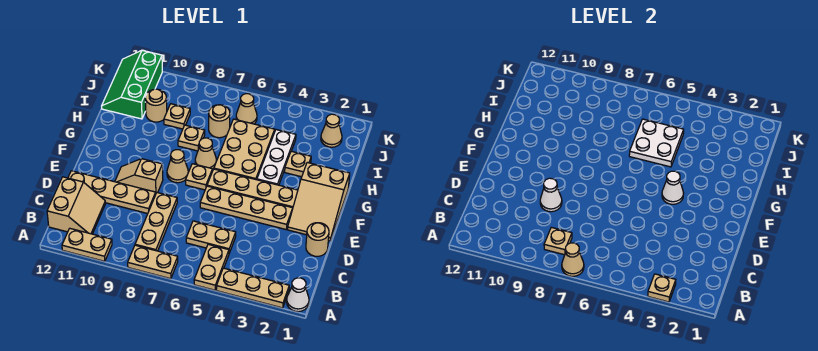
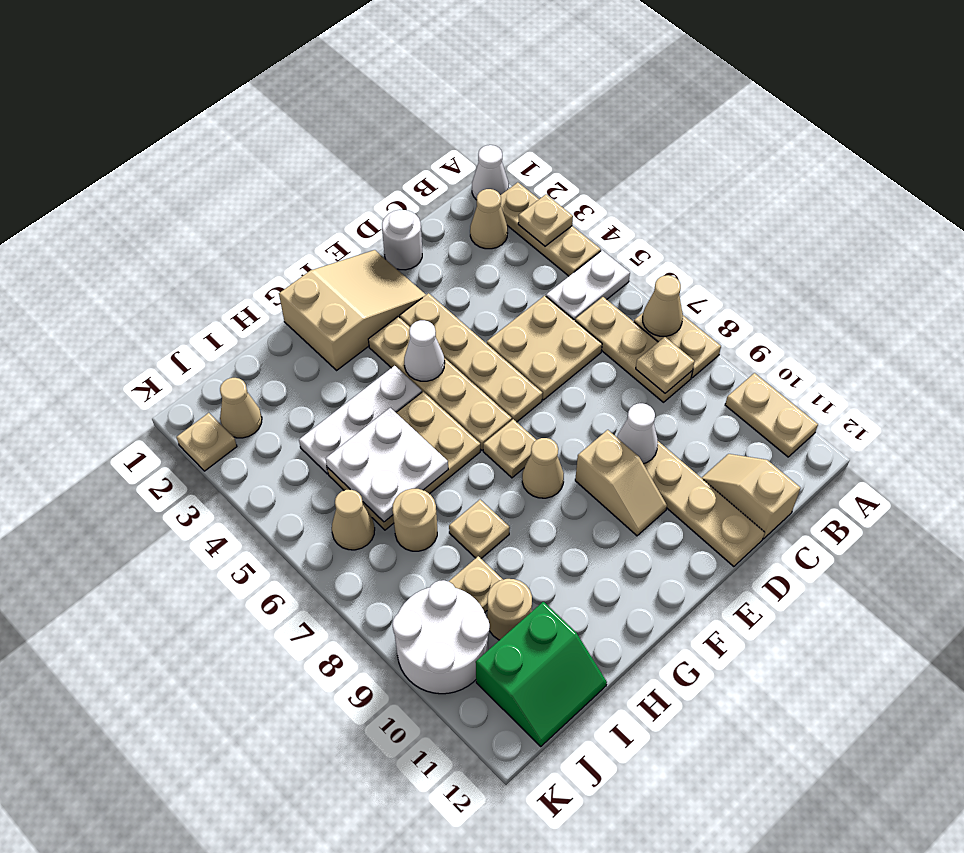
tan 1x2 plate [194,244,229,290] -> white 1x2 plate [546,250,630,320]
tan 1x3 plate [135,193,177,251] -> tan 1x3 plate turned to [575,297,692,402]
tan 2x2 slope [47,177,106,234] -> tan 1x2 slope [702,454,800,539]
tan 1x2 plate [186,221,236,253] -> tan 2x2 plate [487,296,602,400]
tan 1x1 round brick [306,223,329,256] -> white 1x1 round brick [382,210,422,270]
tan 1x1 cone [195,138,216,169] -> tan 1x1 cone moved to [470,189,508,249]
tan 1x1 plate [285,151,311,177] -> tan 1x1 plate moved to [177,413,237,471]
green 2x3 slope [102,50,162,119] -> green 2x2 slope [476,602,607,746]
none -> white 2x2 round brick [392,580,490,694]

